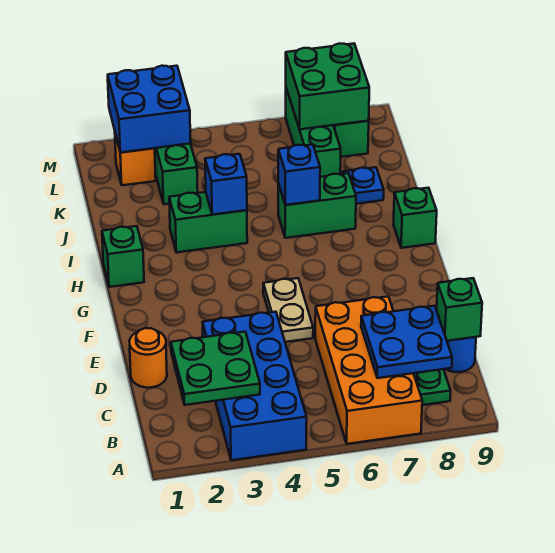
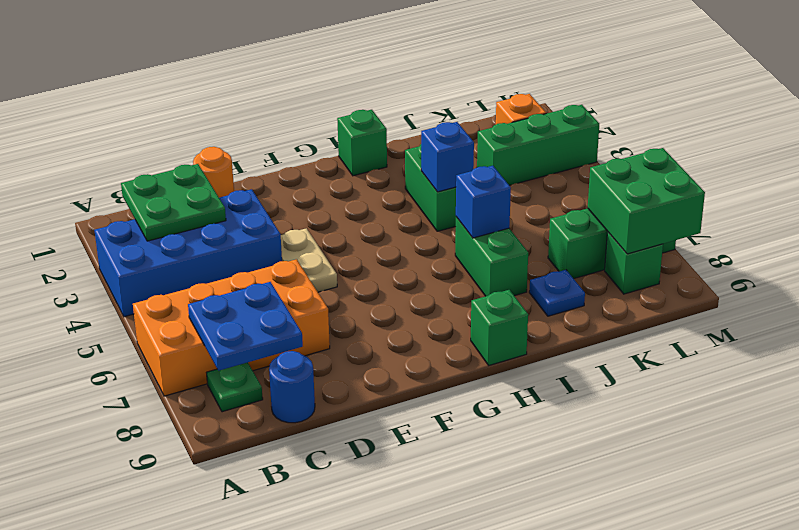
green 1x1 brick [437,278,482,341] -> none
tan 1x2 plate [263,278,313,342] -> tan 1x2 plate turned to [281,228,337,292]
blue 2x2 brick [108,66,191,152] -> none

